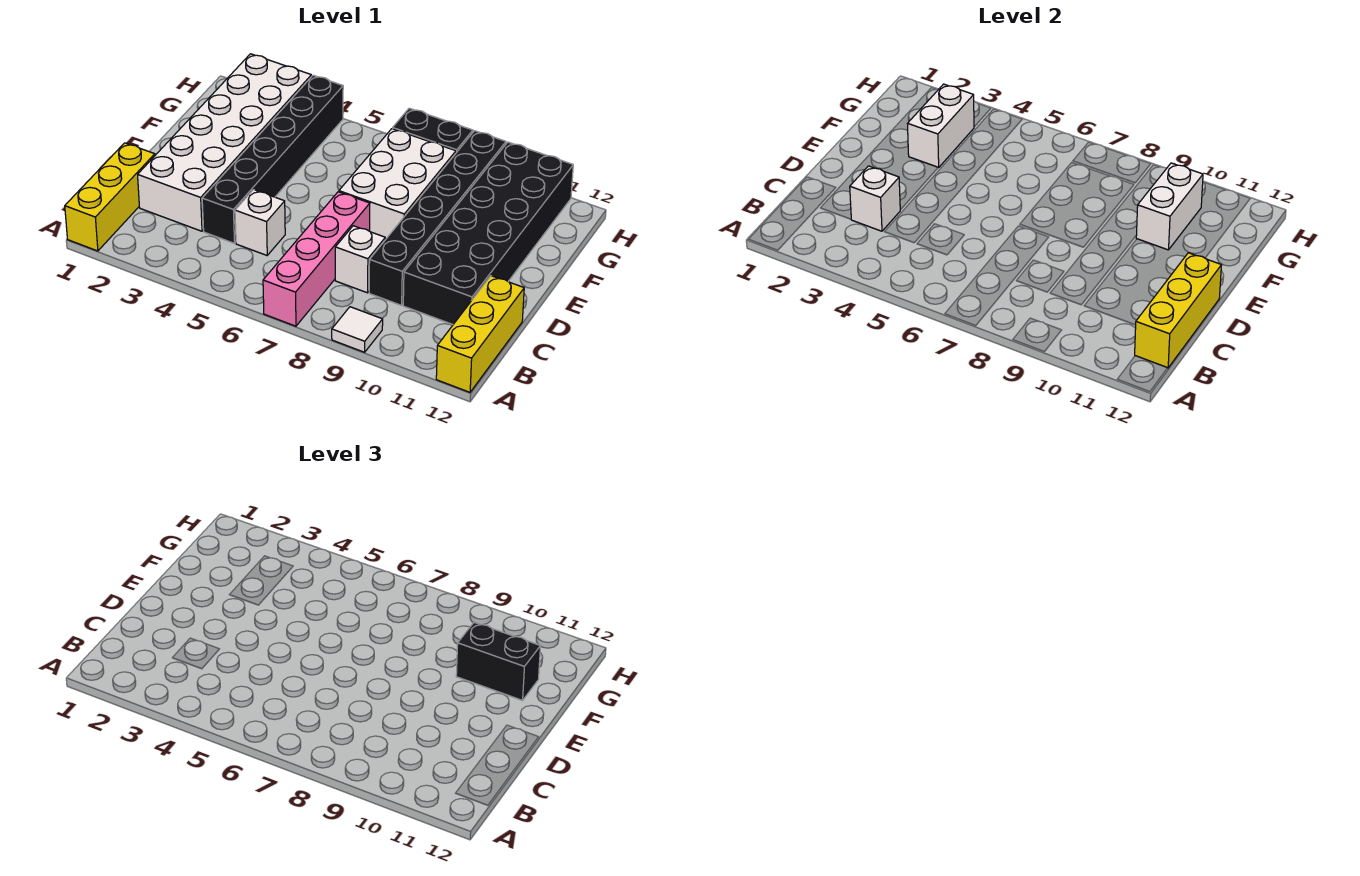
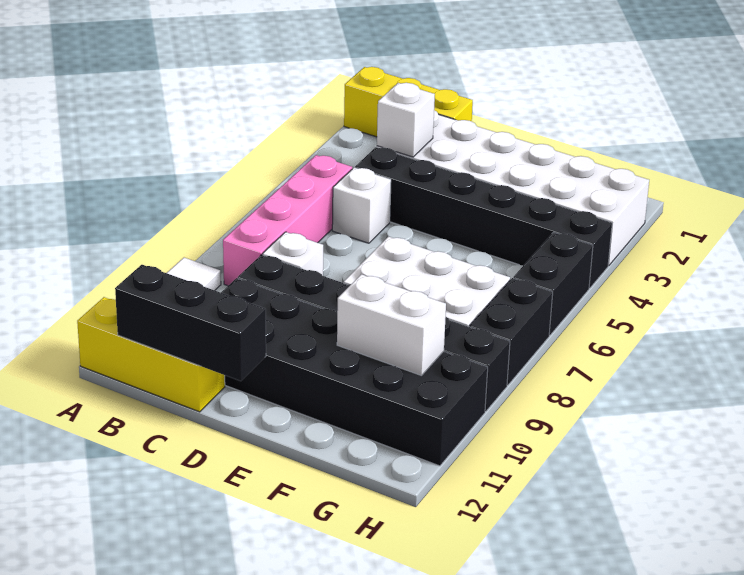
pink 1x4 brick [263,192,370,326] -> pink 1x4 brick turned to [223,155,352,286]
yellow 1x3 brick [1135,253,1221,368] -> black 1x3 brick [115,265,266,381]
white 1x2 brick [907,84,974,168] -> none
black 1x2 brick [456,622,540,700] -> black 1x2 brick moved to [513,232,593,335]

